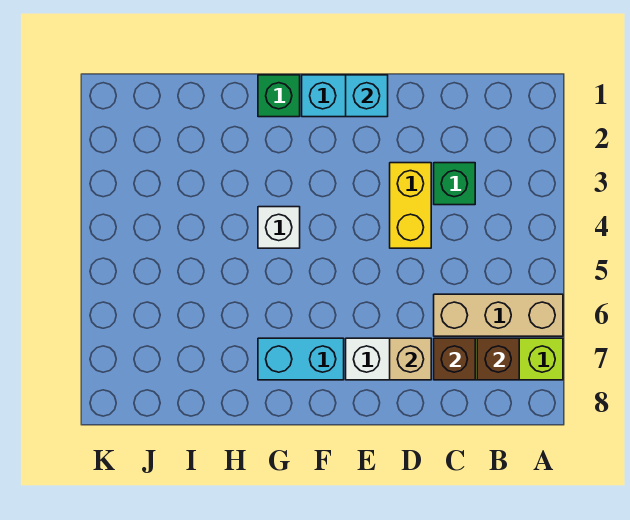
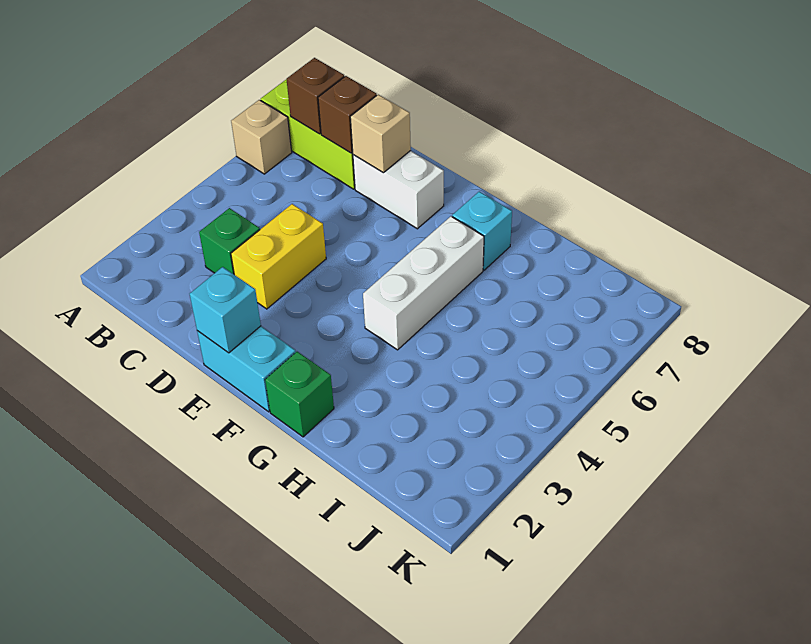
tan 1x3 brick [434,294,563,336] -> tan 1x1 brick [231,100,292,174]
cyan 1x2 brick [258,338,344,380] -> cyan 1x1 brick [452,192,512,270]
white 1x1 brick [258,207,300,248] -> white 1x3 brick [363,216,484,350]

